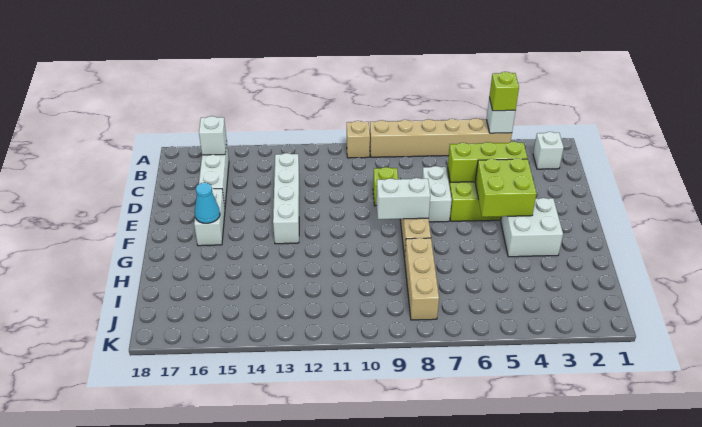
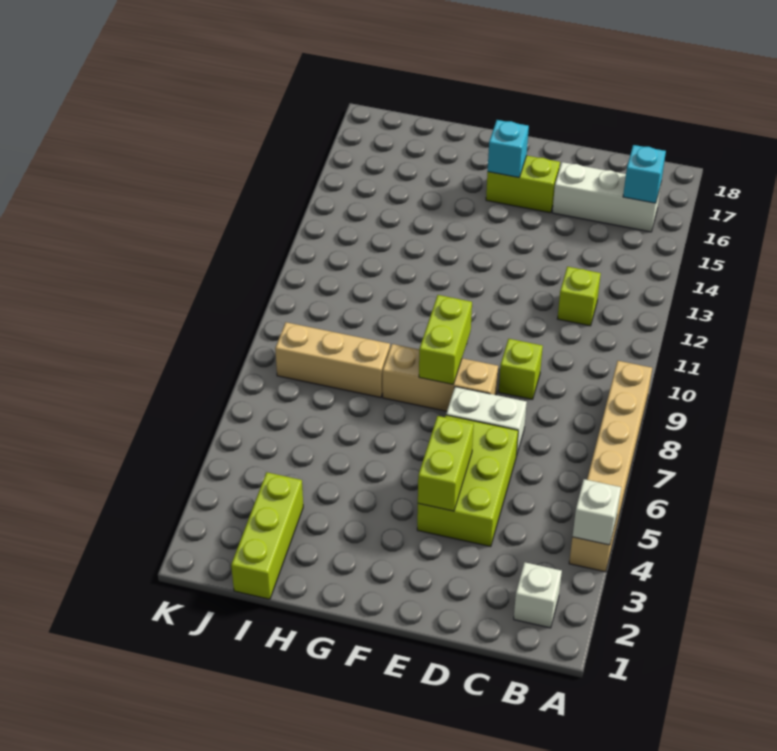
lime 1x1 brick [489,72,519,111] -> lime 1x1 brick moved to [557,267,601,326]
tan 1x1 brick [347,121,370,158] -> none
white 1x1 brick [199,116,227,155] -> cyan 1x1 brick [623,145,666,203]
white 1x4 brick [273,153,299,244] -> none
lime 1x3 brick [448,142,528,182] -> lime 1x3 brick moved to [231,472,303,599]
lime 2x2 brick [475,158,537,217] -> lime 1x2 brick [418,416,474,511]
white 1x2 brick [194,188,225,246] -> lime 1x2 brick [486,156,560,213]
white 2x2 brick [501,198,563,257] -> none
white 1x2 brick [376,178,430,219] -> lime 1x2 brick [419,295,472,384]
cyan 1x1 cone [195,183,220,223] -> cyan 1x1 brick [488,120,529,178]

